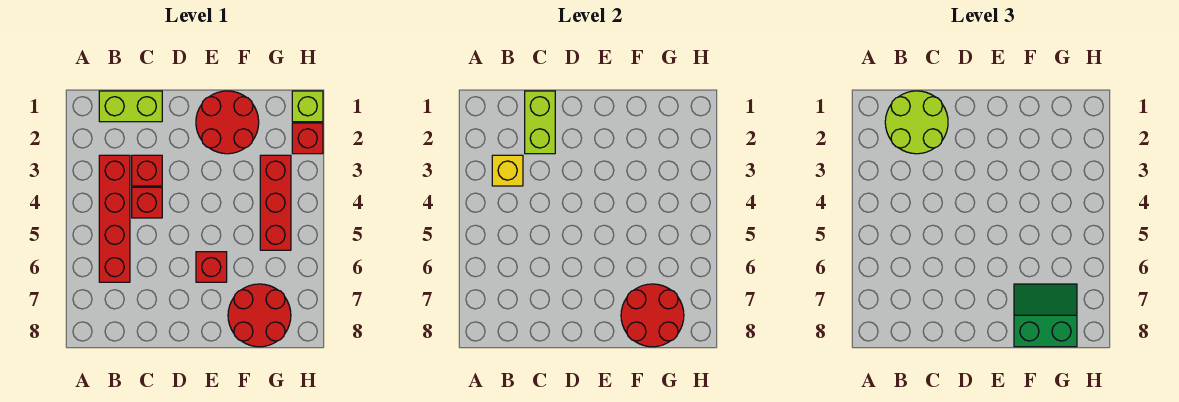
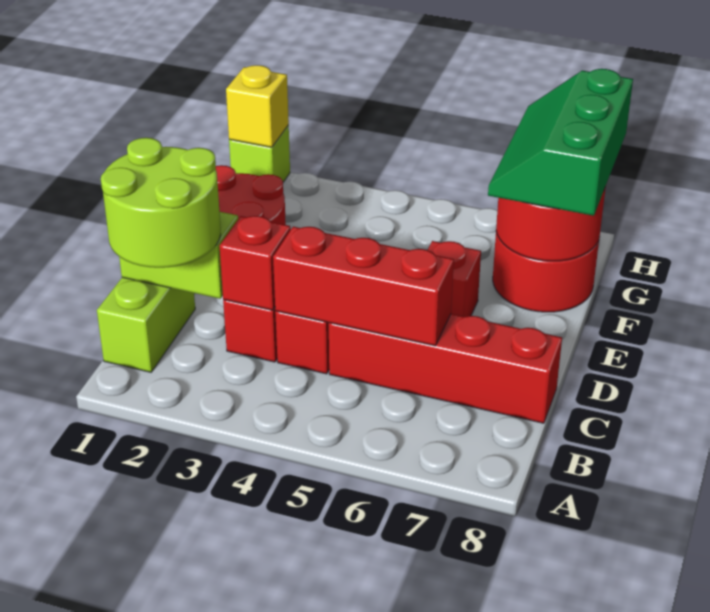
red 1x4 brick [99,155,130,282] -> red 1x4 brick moved to [329,314,562,423]
yellow 1x1 brick [492,155,523,186] -> yellow 1x1 brick moved to [226,65,289,147]
green 2x2 slope [1014,284,1077,347] -> green 2x3 slope [488,69,633,216]
red 1x3 brick [260,155,291,250] -> red 1x3 brick moved to [273,227,454,346]
red 1x1 brick [292,123,323,154] -> red 1x1 brick moved to [220,216,291,310]

